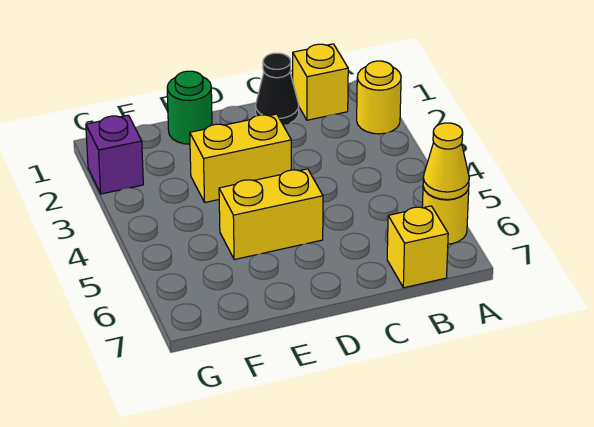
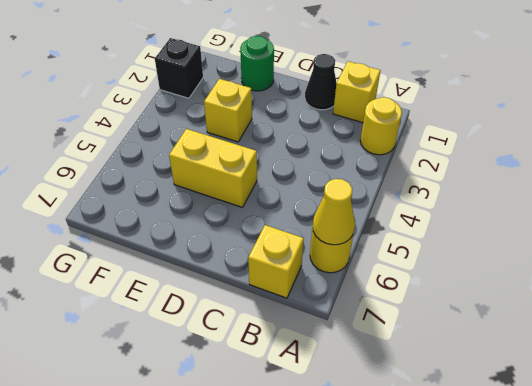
yellow 1x2 brick [190,114,291,202] -> yellow 1x1 brick [204,79,252,142]
purple 1x1 brick [86,115,143,194] -> black 1x1 brick [155,38,203,98]

